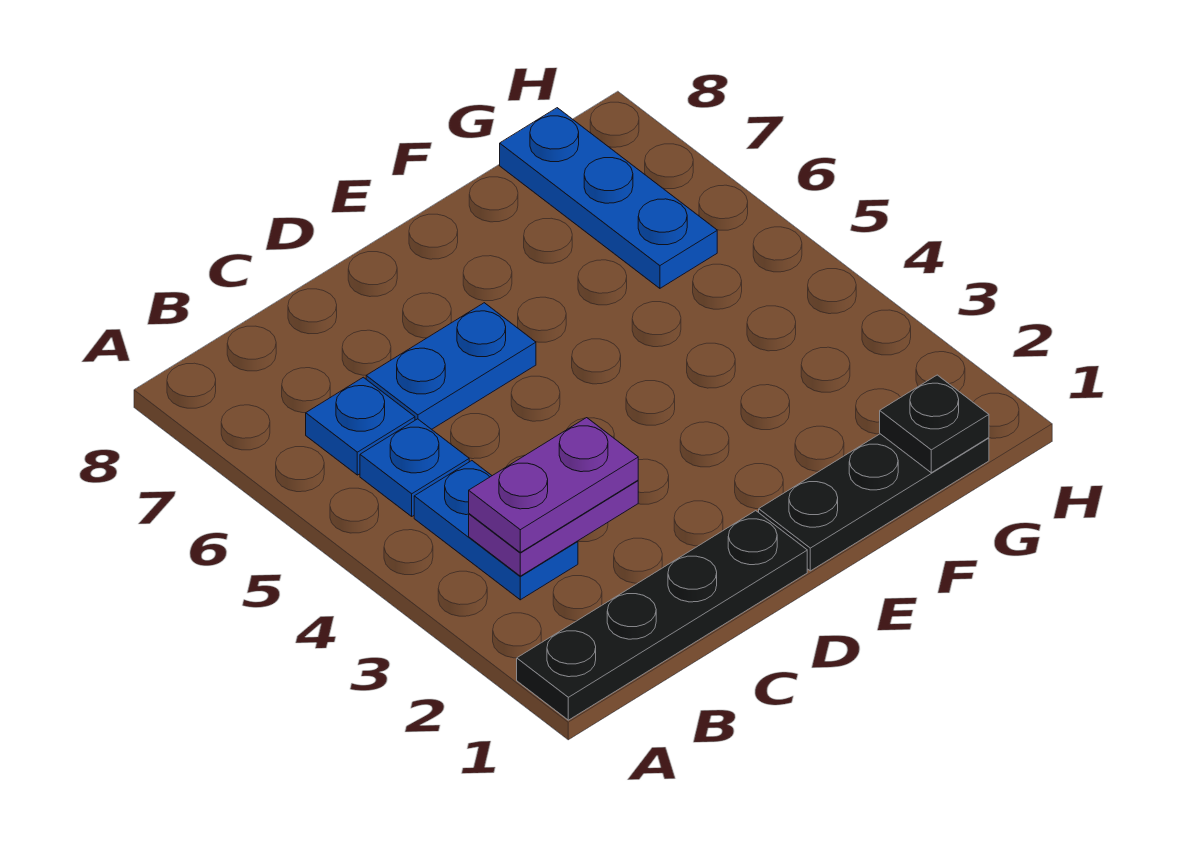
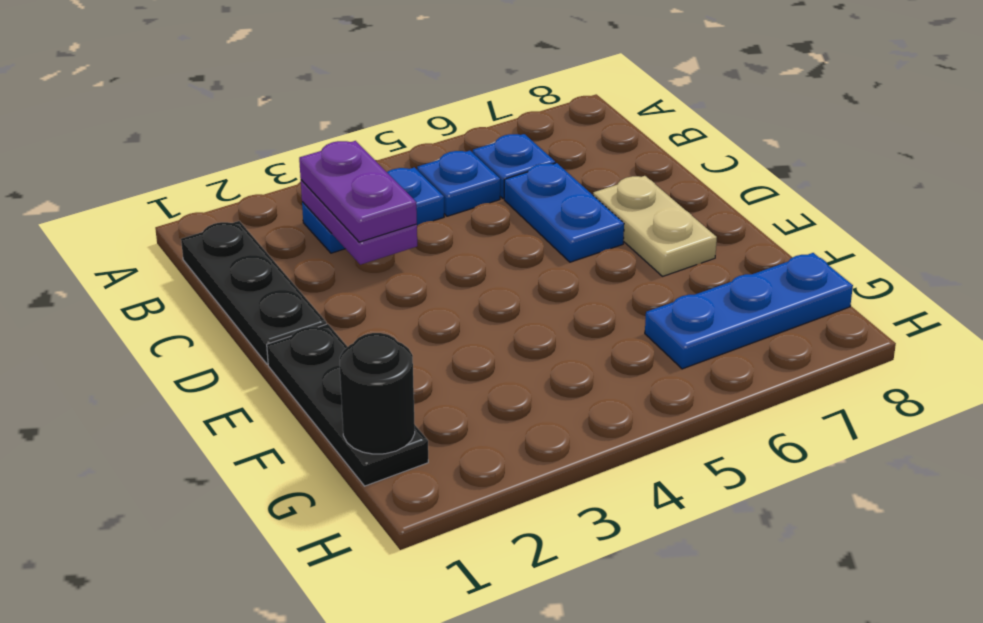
black 1x4 plate [517,511,807,720] -> black 1x3 plate [181,221,326,364]
none -> tan 1x2 plate [593,176,717,276]
black 1x1 plate [880,375,989,473] -> black 1x1 round brick [340,333,415,454]

